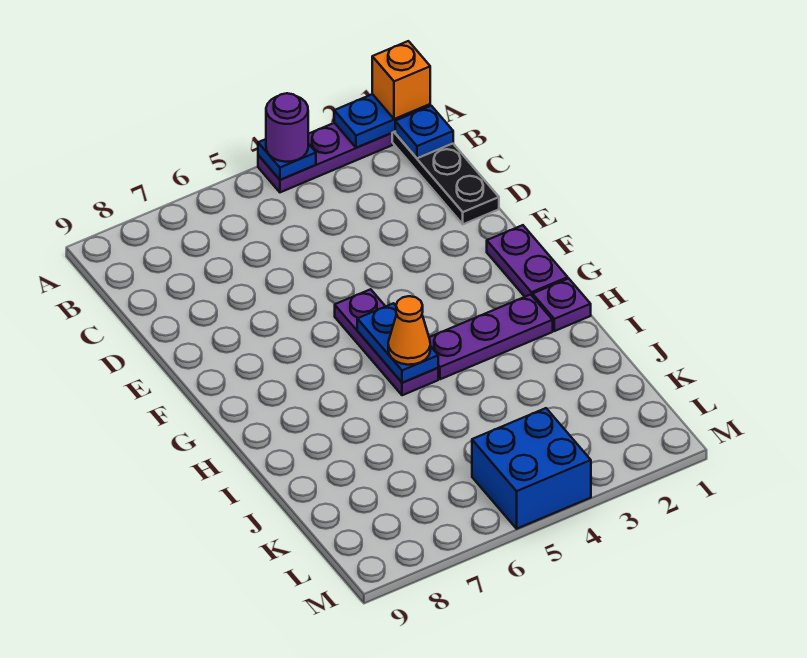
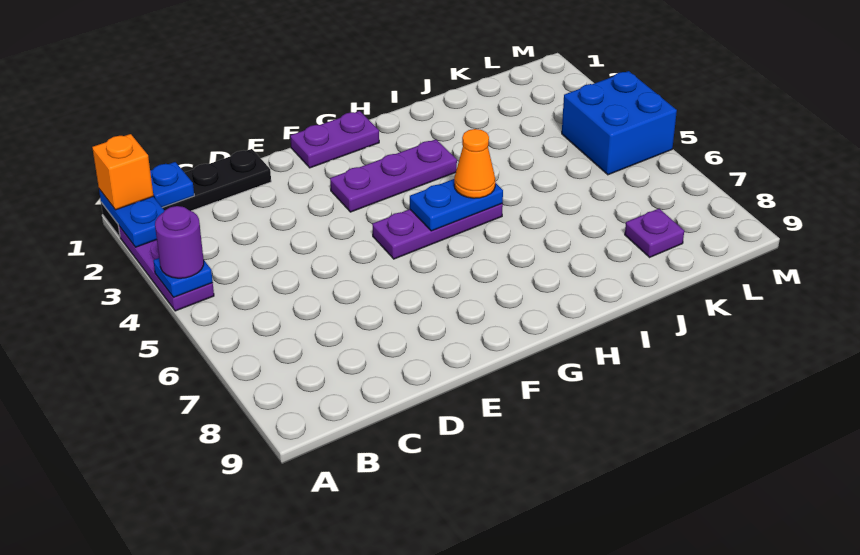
purple 1x1 plate [533,278,591,331] -> purple 1x1 plate moved to [625,209,684,257]
purple 1x3 plate [429,295,553,379] -> purple 1x3 plate turned to [330,139,457,212]

